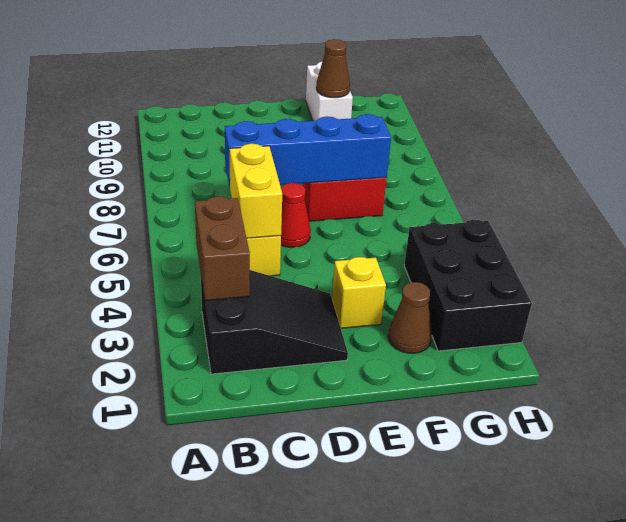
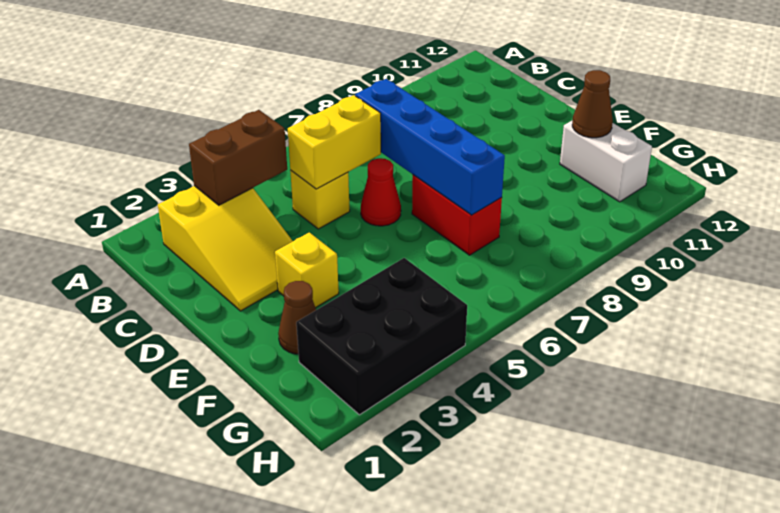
black 2x3 slope [201,270,348,374] -> yellow 2x3 slope [158,186,293,311]
white 1x2 brick [306,62,353,121] -> white 1x2 brick turned to [560,121,652,202]

